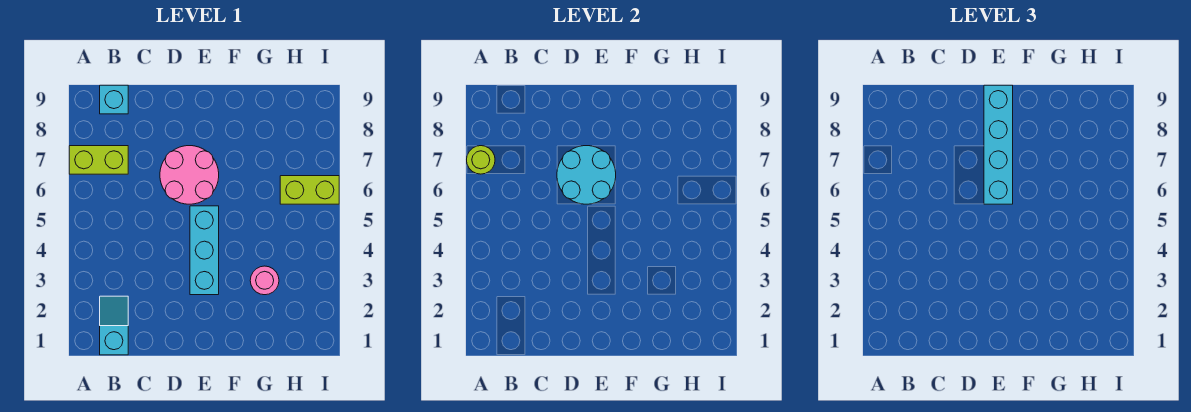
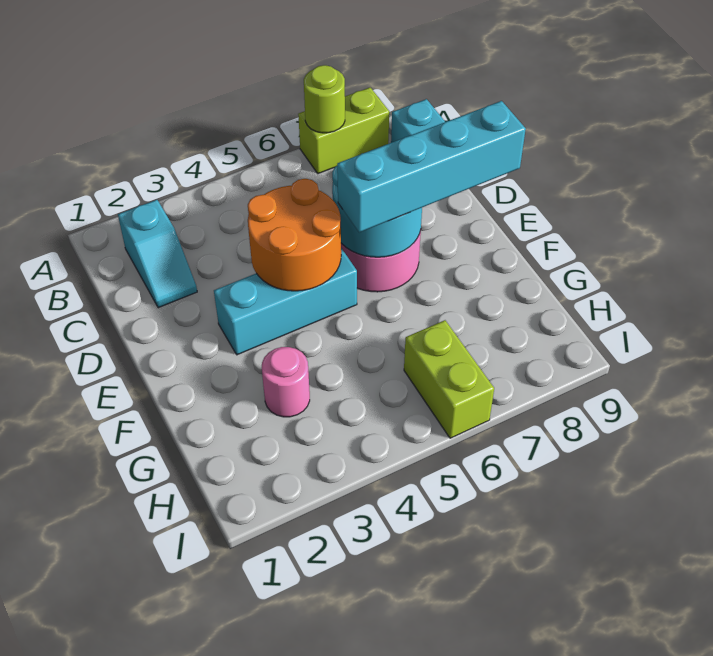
lime 1x2 brick [69,146,128,174] -> lime 1x2 brick turned to [298,87,389,174]
cyan 1x2 slope [100,296,128,355] -> cyan 1x2 slope turned to [118,200,197,308]
none -> orange 2x2 round brick [248,179,341,291]

